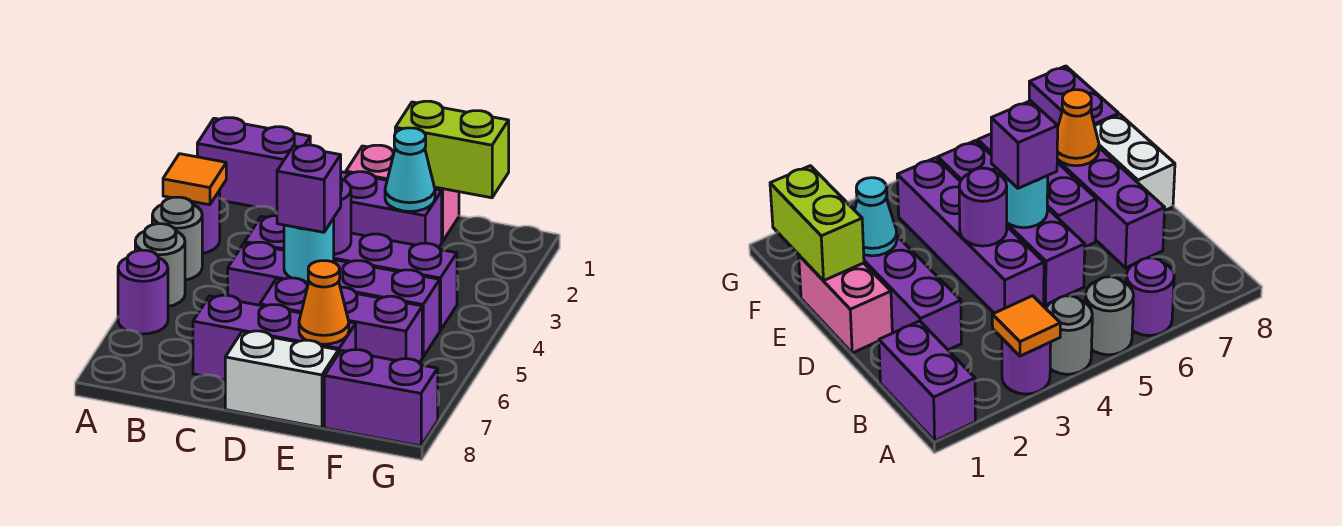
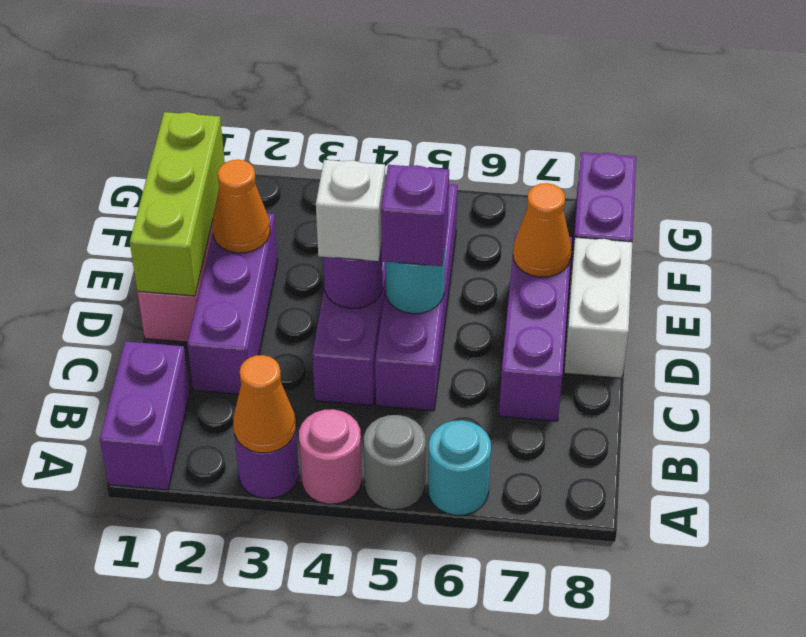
orange 1x1 tile [163,154,226,205] -> orange 1x1 cone [233,355,296,453]
grey 1x1 round brick [152,197,202,280] -> pink 1x1 round brick [299,409,362,504]
purple 1x1 round brick [118,250,168,334] -> cyan 1x1 round brick [428,420,491,515]
none -> white 1x1 brick [316,160,385,261]
purple 1x3 brick [260,278,422,363] -> none
lime 1x2 brick [395,101,509,198] -> lime 1x3 brick [130,112,225,296]
cyan 1x1 cone [385,128,435,212] -> orange 1x1 cone [212,160,270,253]

